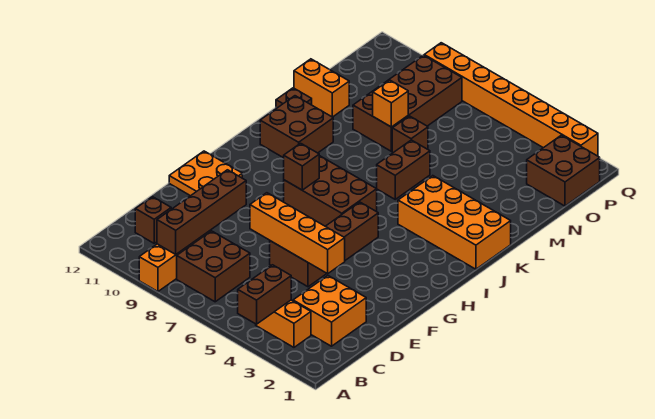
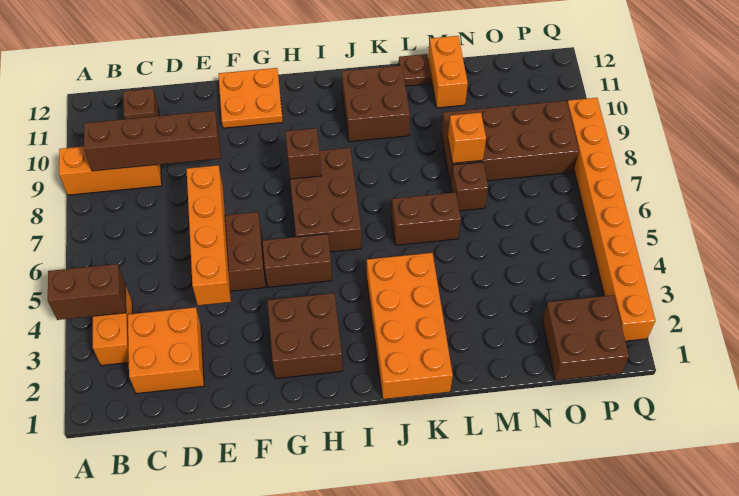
brown 2x2 brick [177,231,250,302] -> brown 2x2 brick moved to [267,293,343,379]

